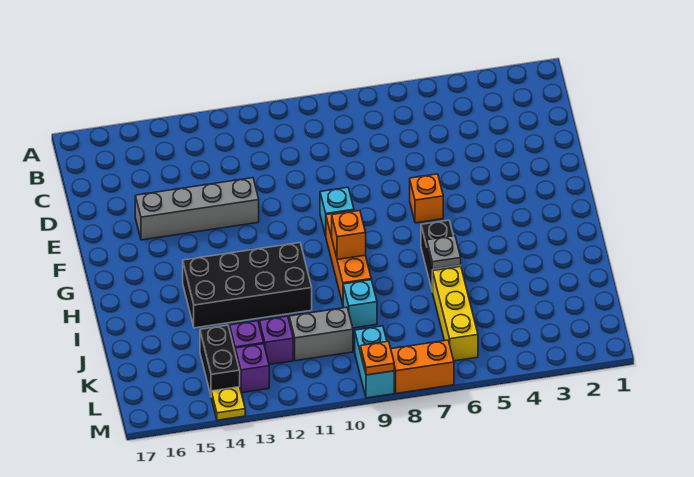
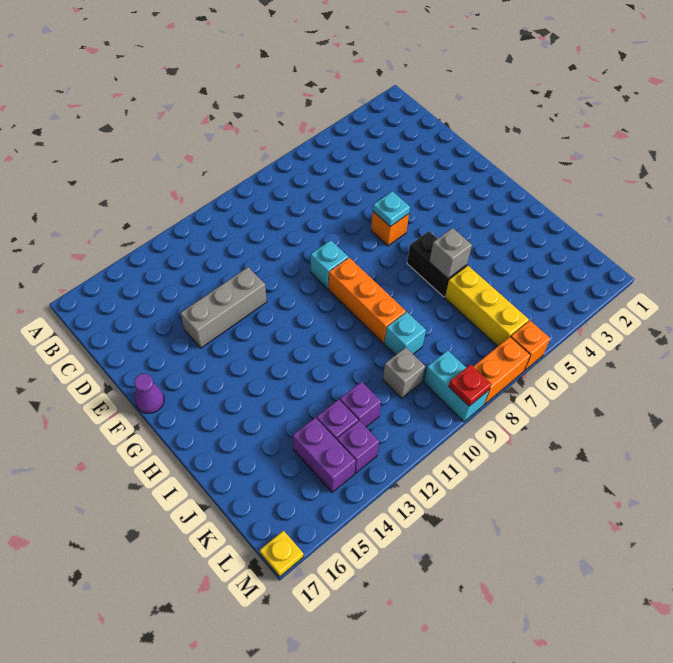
grey 1x4 brick [135,178,259,240] -> grey 1x3 brick [181,267,267,348]
none -> cyan 1x1 plate [373,191,410,227]
none -> purple 1x1 cone [134,374,164,413]
orange 1x1 brick [332,211,366,259] -> orange 1x1 brick moved to [511,321,550,371]
black 2x4 brick [183,243,312,328] -> none
grey 1x1 plate [427,236,461,269] -> grey 1x1 brick [429,228,472,278]
grey 1x2 brick [289,307,353,361] -> grey 1x1 brick [383,347,425,398]
black 1x2 brick [200,325,240,395] -> purple 1x2 brick [293,418,356,492]
orange 1x1 plate [360,341,394,375] -> red 1x1 plate [449,365,491,406]
yellow 1x1 plate [211,387,245,420] -> yellow 1x1 plate moved to [260,531,304,577]

